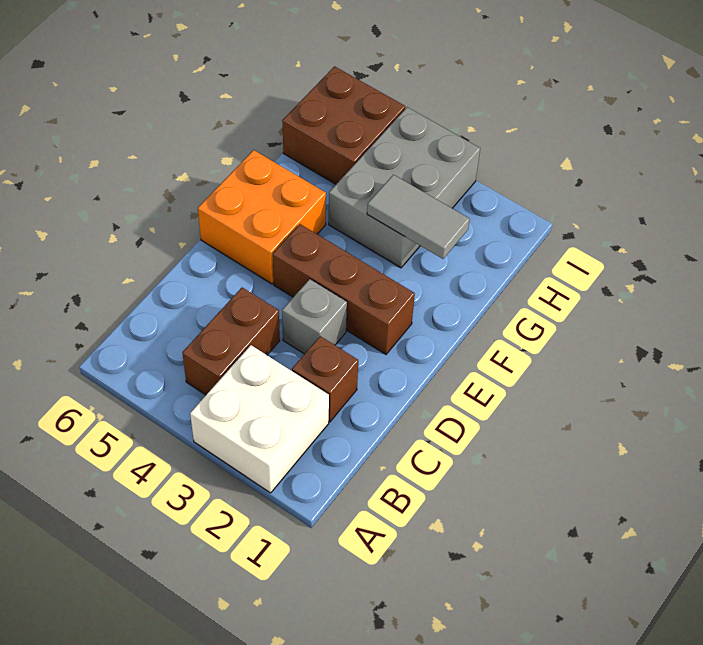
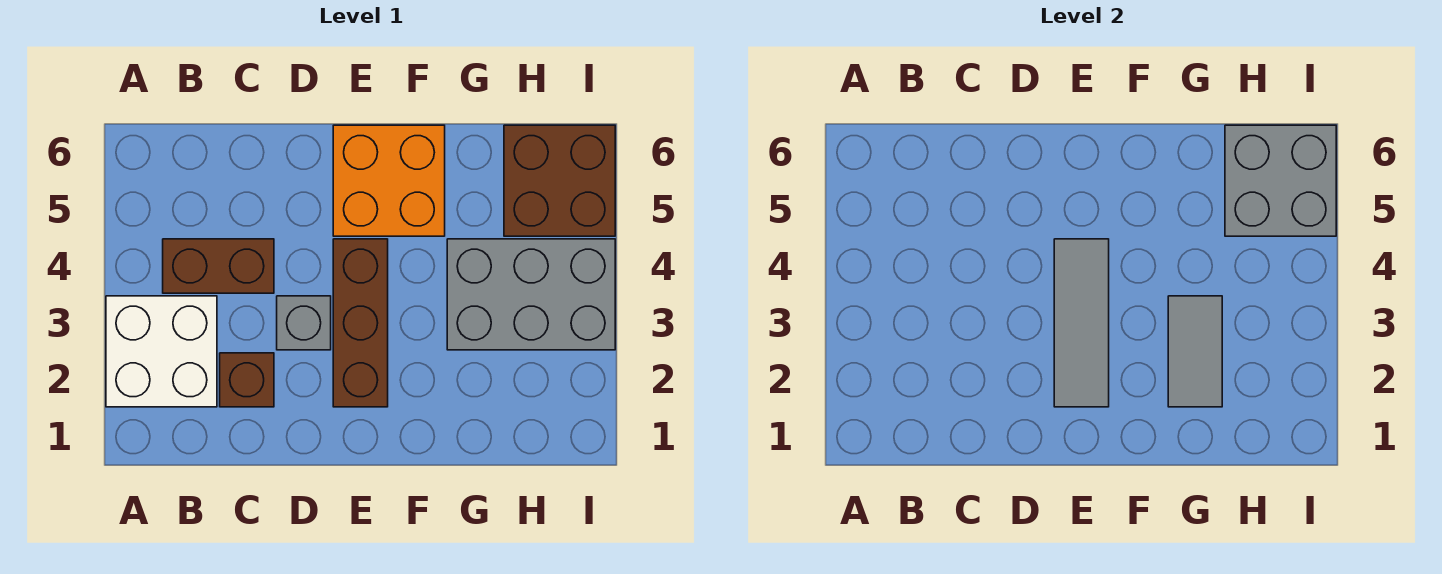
none -> grey 1x3 tile [1054,239,1109,407]
none -> grey 2x2 brick [1225,125,1336,236]

